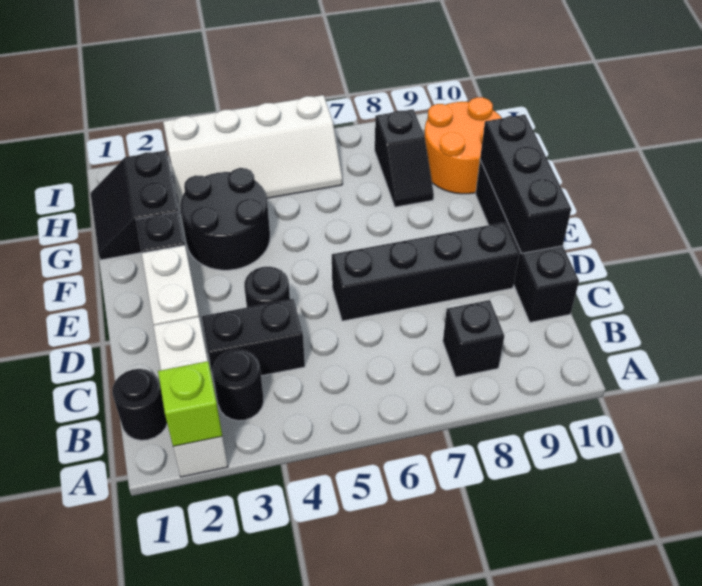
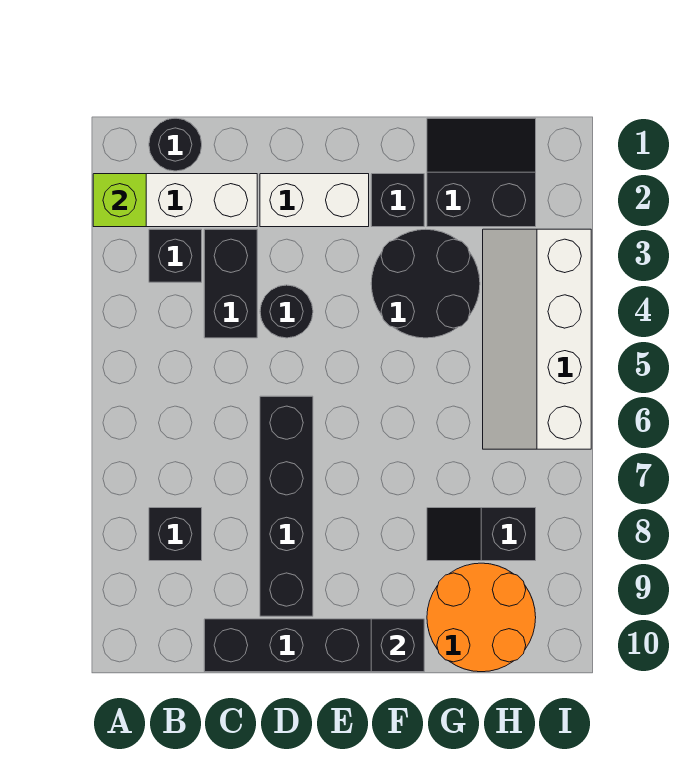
black 1x1 round brick [213,350,264,421] -> black 1x1 brick [149,229,202,282]
black 1x3 brick [480,115,571,253] -> black 1x1 brick [371,619,424,672]

